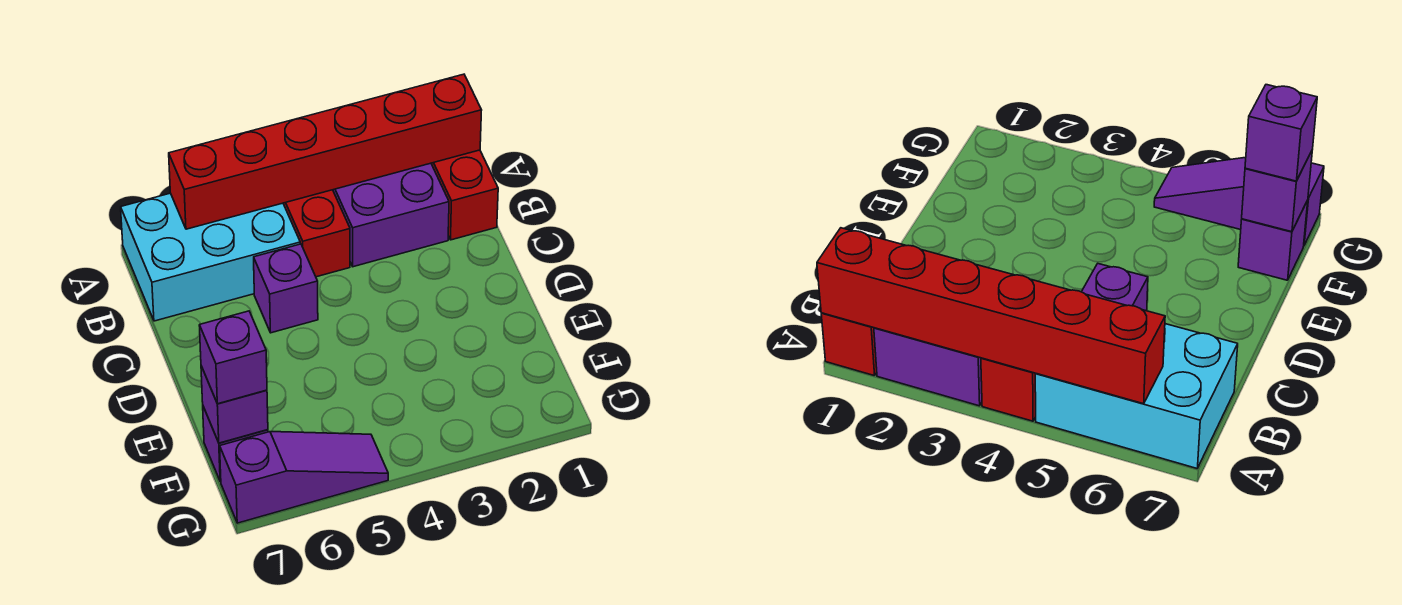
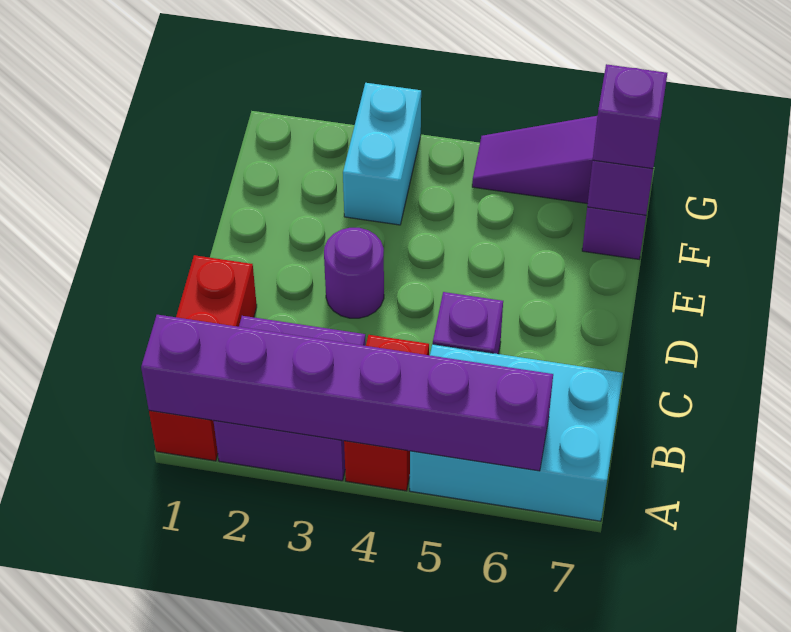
red 1x2 brick [431,150,498,240] -> red 1x3 brick [149,255,257,461]
red 1x6 brick [169,74,482,229] -> purple 1x6 brick [141,315,553,471]
none -> purple 1x1 round brick [324,228,384,318]
none -> cyan 1x2 brick [343,83,421,225]

